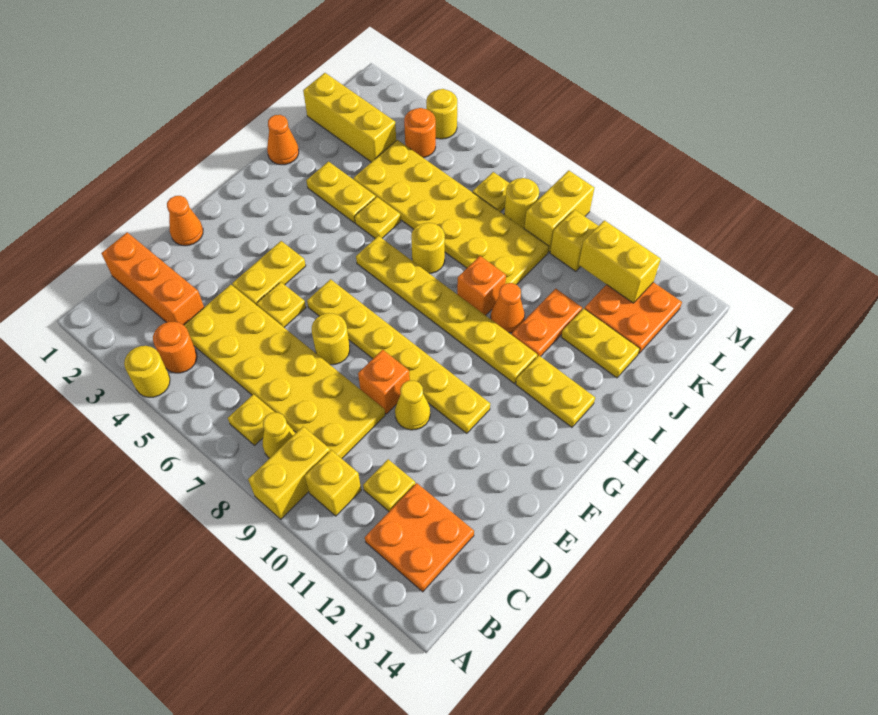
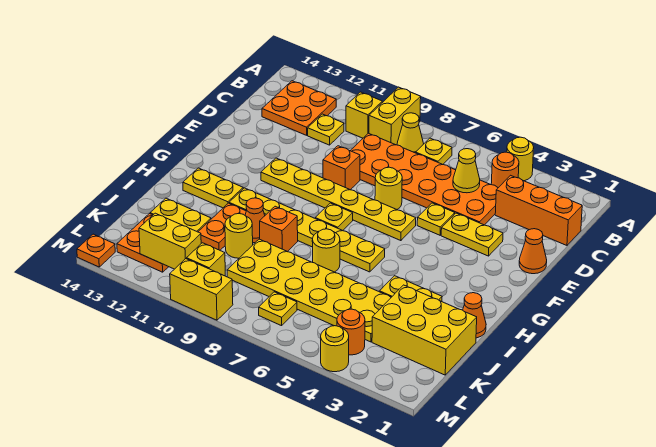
yellow 2x6 plate [184,285,385,459] -> orange 2x6 plate [350,133,498,225]
yellow 1x2 plate [232,241,306,305] -> yellow 1x2 plate turned to [441,213,503,256]
yellow 1x1 cone [395,380,430,430] -> yellow 1x1 cone moved to [453,149,480,193]
yellow 1x1 plate [355,197,401,238] -> yellow 1x1 plate moved to [315,203,353,231]
yellow 1x3 brick [303,73,396,162] -> yellow 2x3 brick [372,285,477,375]
yellow 1x1 round brick [504,178,539,228] -> yellow 1x1 round brick moved to [225,214,253,258]
yellow 1x2 brick [524,170,594,252] -> yellow 1x2 brick turned to [170,259,233,320]
none -> orange 1x1 plate [77,234,115,267]

